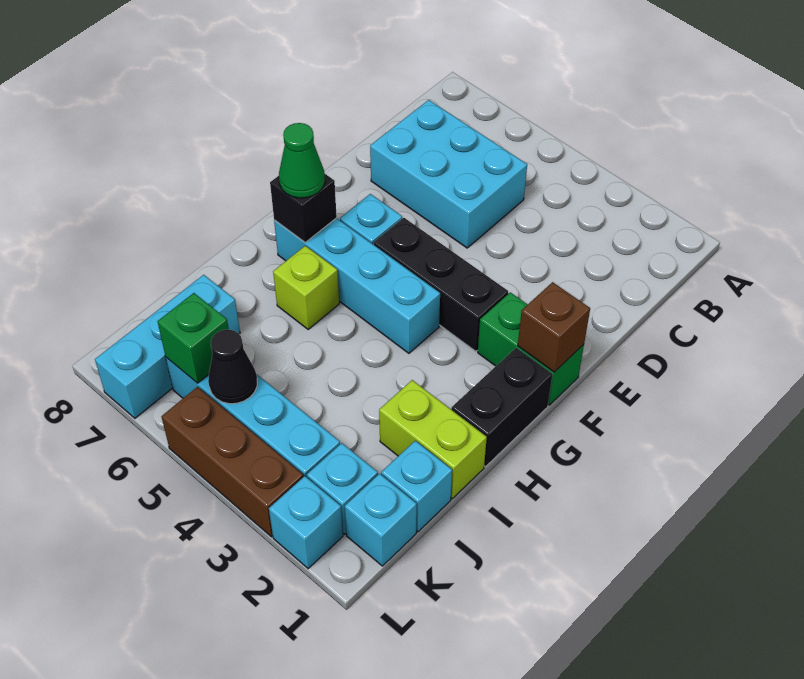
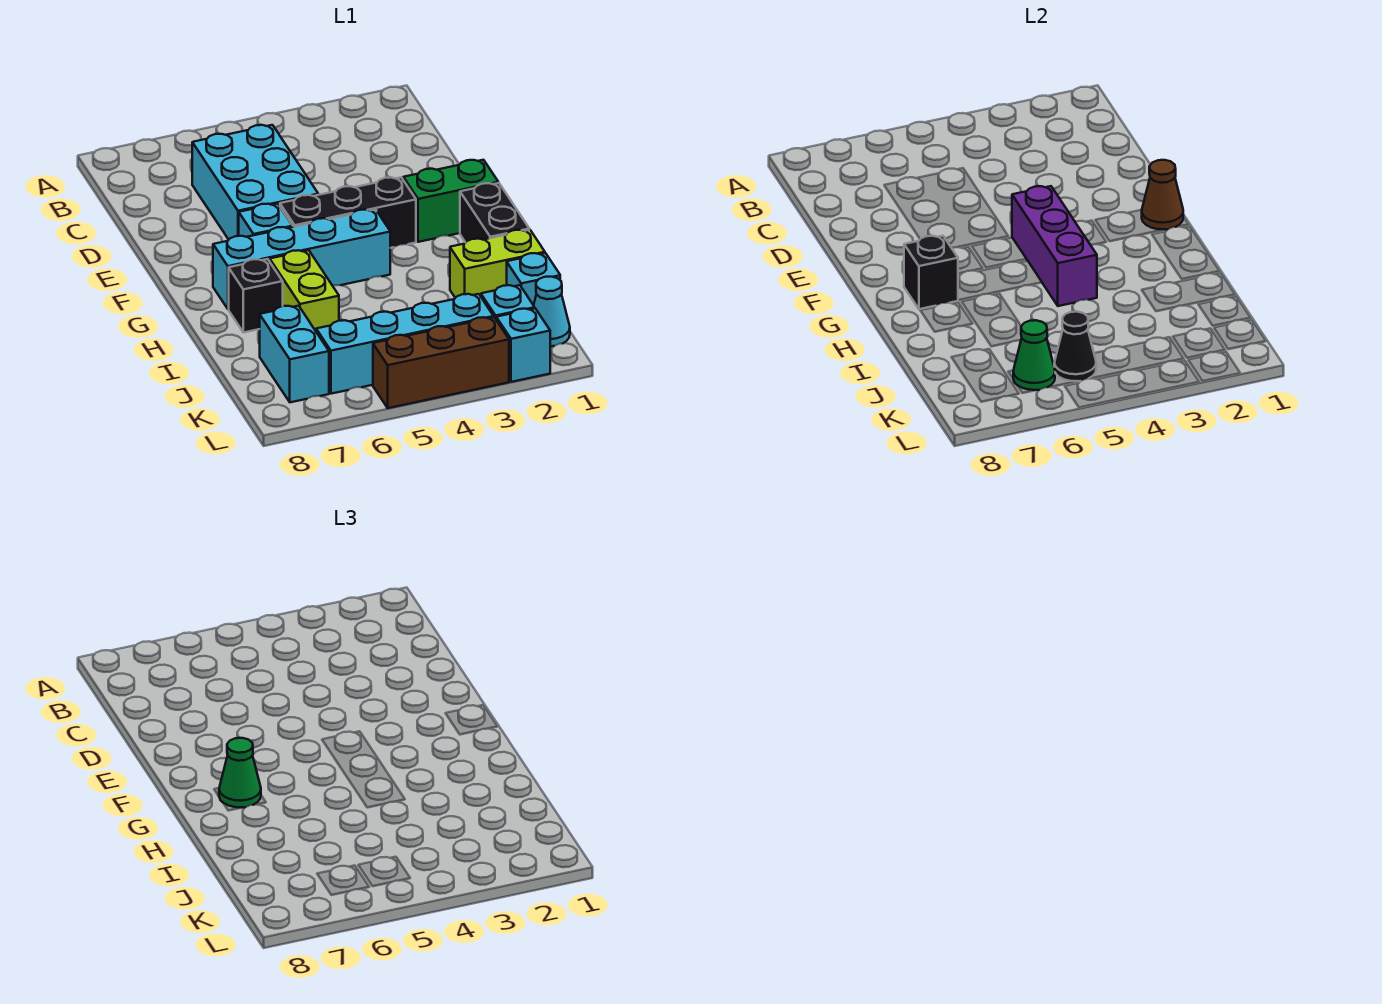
cyan 2x3 brick [370,100,527,248] -> cyan 2x3 brick turned to [192,125,318,240]
brown 1x1 brick [518,282,590,372] -> brown 1x1 cone [1142,160,1183,230]
none -> purple 1x3 brick [1012,186,1097,306]
lime 1x1 brick [273,246,339,329] -> lime 1x2 brick [270,250,339,331]
none -> black 1x1 brick [229,259,283,332]
cyan 1x3 brick [95,275,240,418] -> cyan 1x2 brick [260,306,329,402]
cyan 1x1 brick [345,474,417,566] -> cyan 1x1 cone [534,277,570,346]
green 1x1 brick [158,293,229,383] -> green 1x1 cone [1013,320,1055,390]

